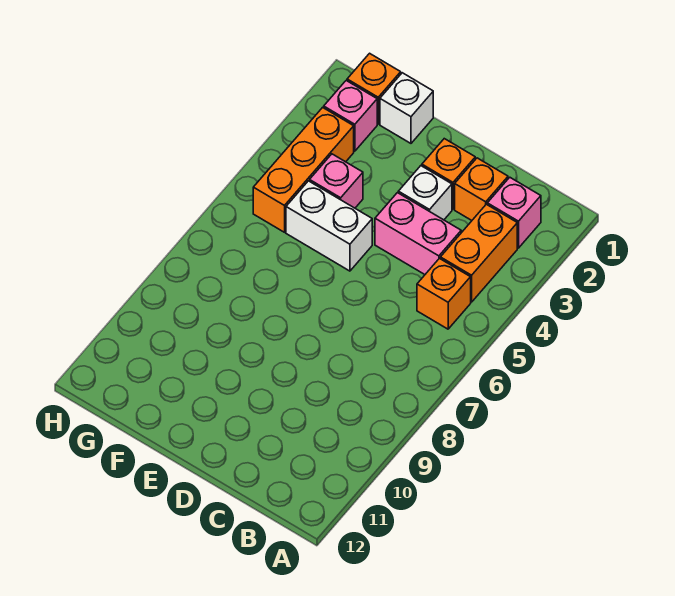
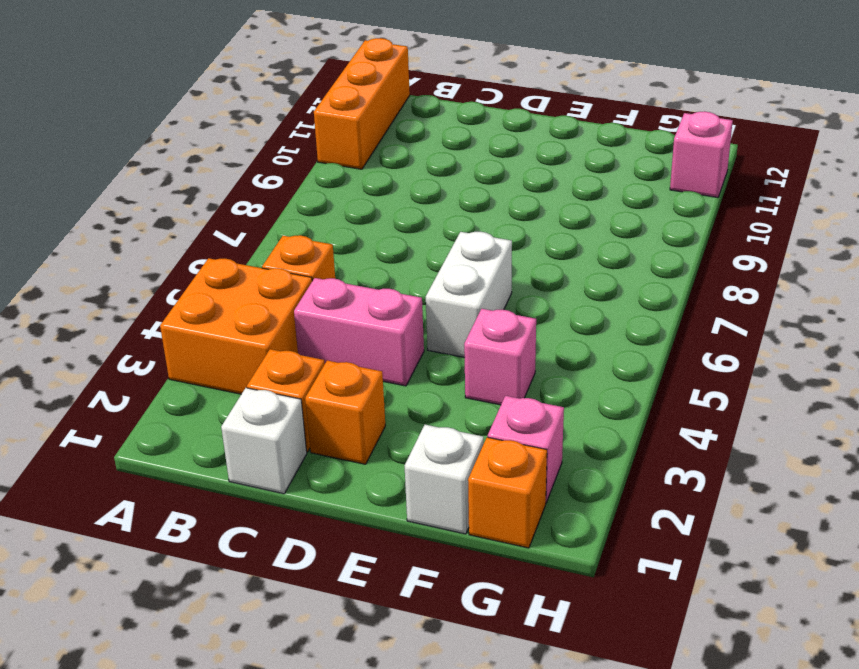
pink 1x1 brick [487,177,541,248] -> pink 1x1 brick moved to [670,111,733,198]
orange 1x2 brick [440,204,517,302] -> orange 2x2 brick [160,258,312,394]
white 1x1 brick [398,166,452,220] -> white 1x1 brick moved to [221,388,307,494]
white 1x2 brick [286,181,372,271] -> white 1x2 brick turned to [426,232,512,357]
orange 1x3 brick [253,107,354,232] -> orange 1x3 brick moved to [314,38,410,169]

